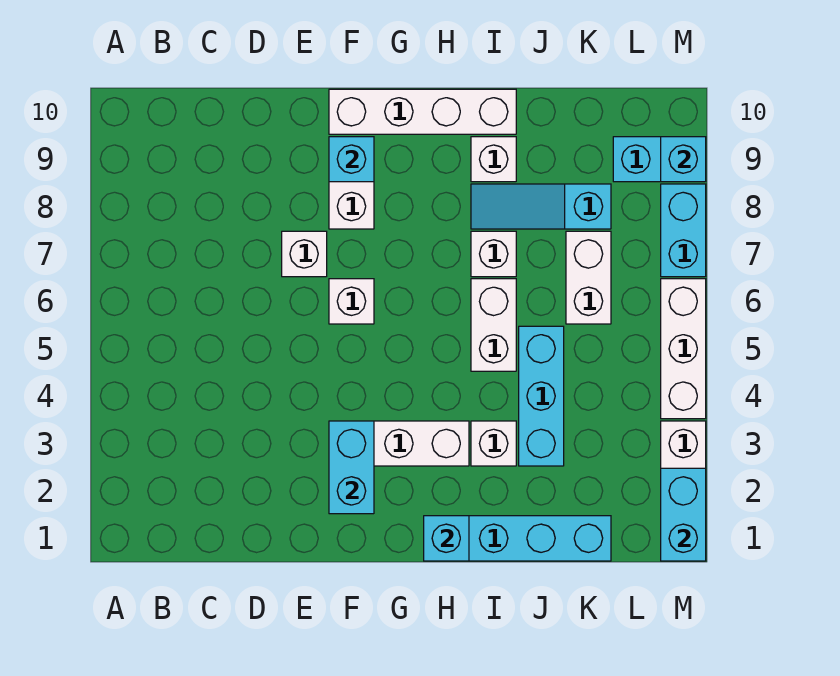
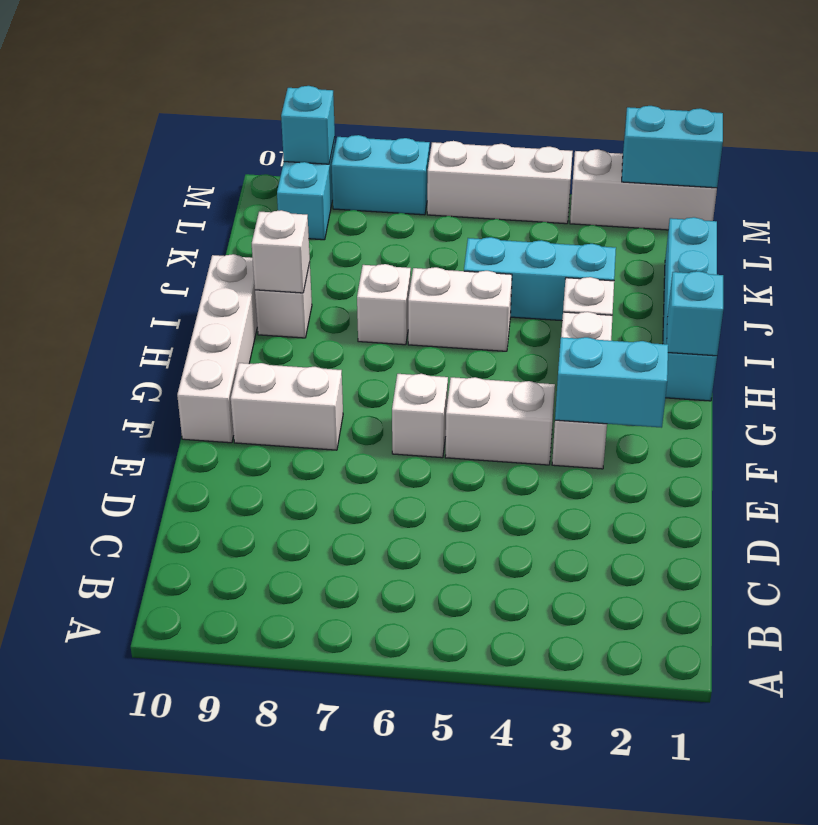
white 1x1 brick [282,231,327,277] -> white 1x1 brick moved to [252,210,310,293]
cyan 1x1 brick [329,137,374,182] -> none
cyan 1x3 slope [471,184,611,229] -> none
white 1x2 brick [566,231,611,324] -> white 1x2 brick moved to [445,377,555,465]

